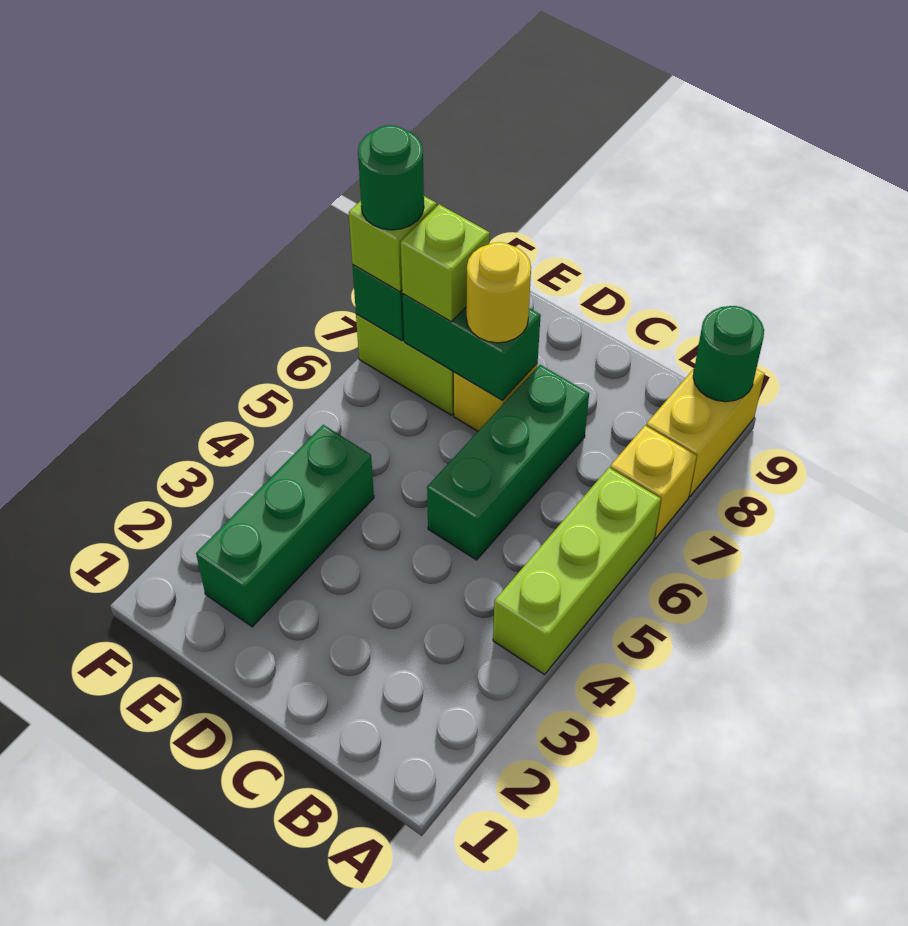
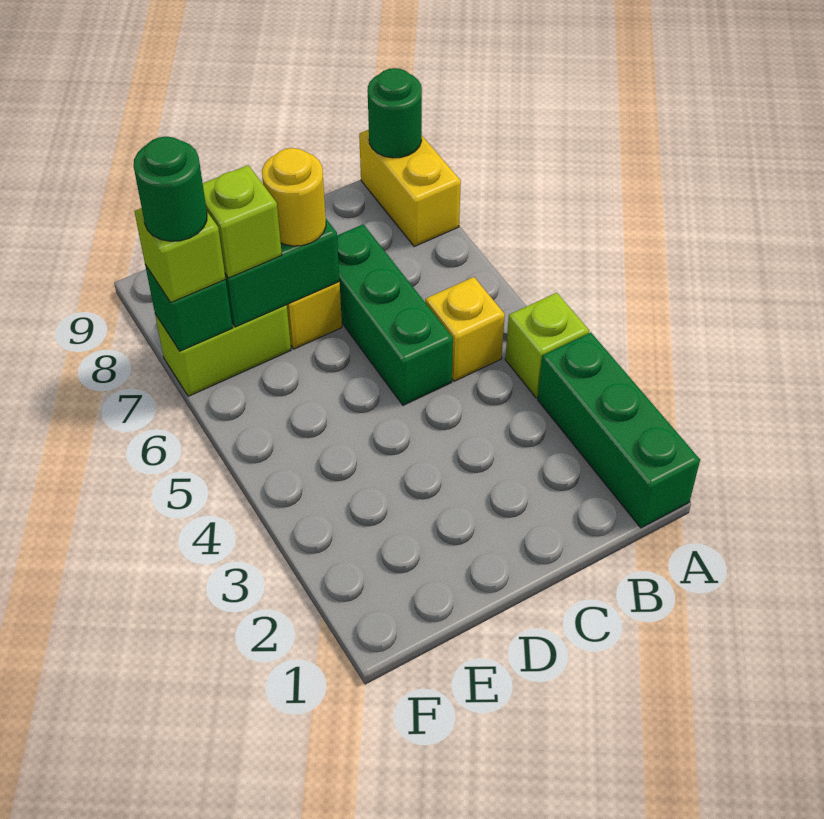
lime 1x3 brick [493,468,661,674] -> lime 1x1 brick [505,293,589,398]
yellow 1x1 brick [610,426,697,539] -> yellow 1x1 brick moved to [425,277,505,381]
green 1x3 brick [196,425,374,627] -> green 1x3 brick moved to [538,333,700,528]

